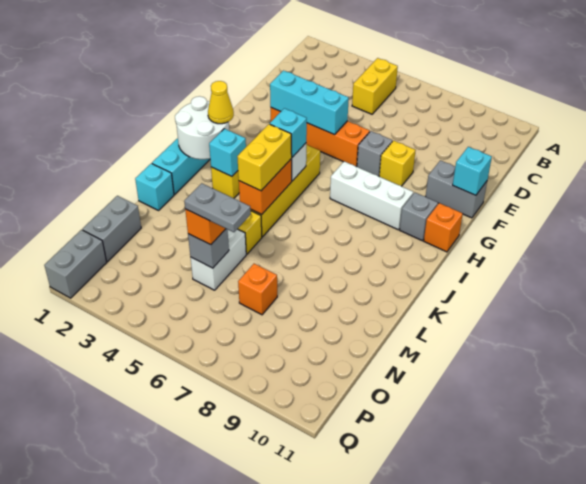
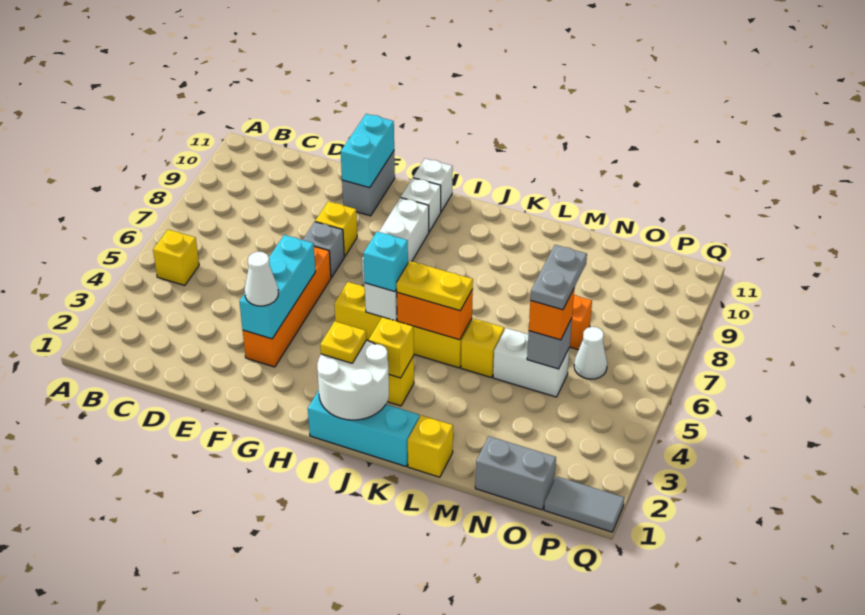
yellow 1x2 brick [352,58,398,114] -> yellow 1x1 brick [153,229,199,286]
none -> white 1x1 cone [245,252,278,306]
cyan 1x1 brick [453,147,492,195] -> cyan 1x2 brick [341,114,394,188]
grey 1x1 brick [400,193,438,241] -> white 1x1 brick [401,178,441,232]
orange 1x1 brick [424,203,463,252] -> white 1x1 brick [413,158,453,212]
yellow 1x1 cone [208,81,234,124] -> yellow 1x1 plate [320,321,366,363]
cyan 1x1 brick [209,129,246,177] -> yellow 1x1 brick [369,317,414,378]
yellow 1x2 brick [237,124,292,191] -> yellow 1x2 plate [397,261,473,311]
cyan 1x1 brick [135,163,174,210] -> yellow 1x1 brick [408,415,453,477]
none -> white 1x1 cone [574,327,607,379]
grey 1x2 brick [44,230,107,298] -> grey 1x2 tile [544,476,624,532]

